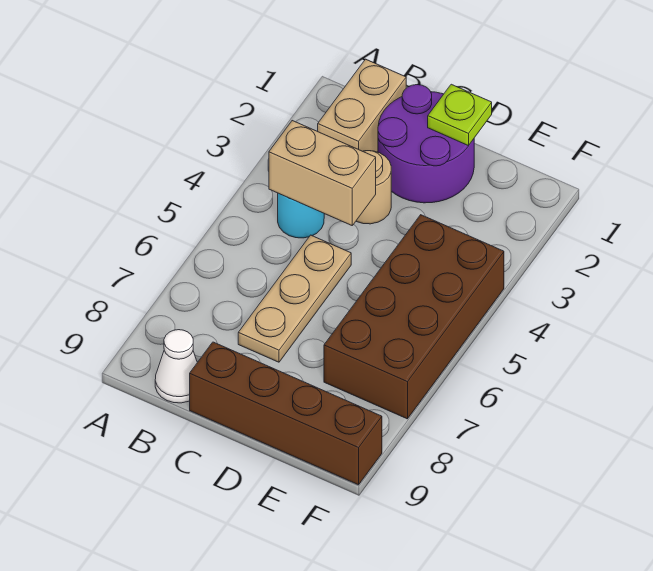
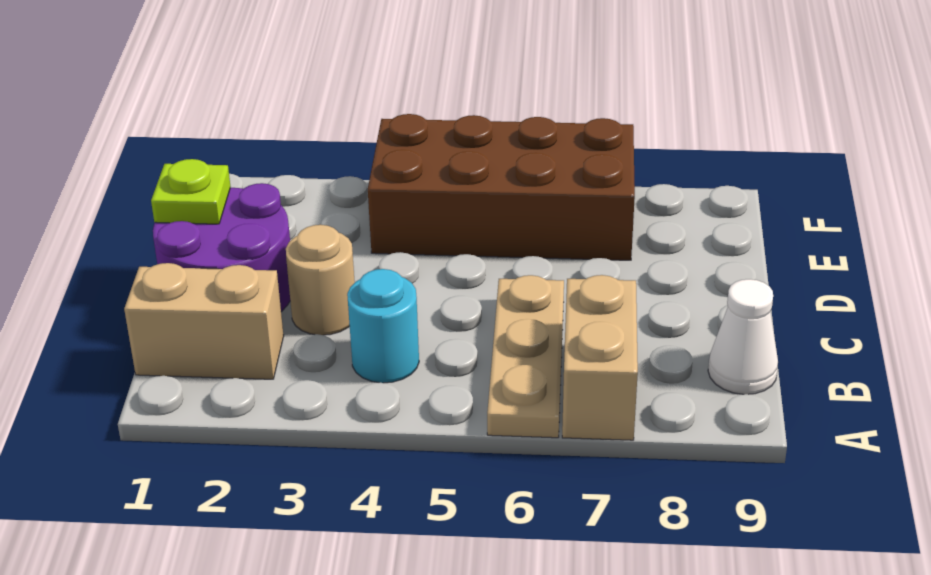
tan 1x2 brick [269,121,376,225] -> tan 1x2 brick moved to [562,275,638,440]
tan 1x3 plate [238,235,351,362] -> tan 1x3 plate turned to [487,275,564,438]
brown 1x4 brick [190,342,382,485] -> none

